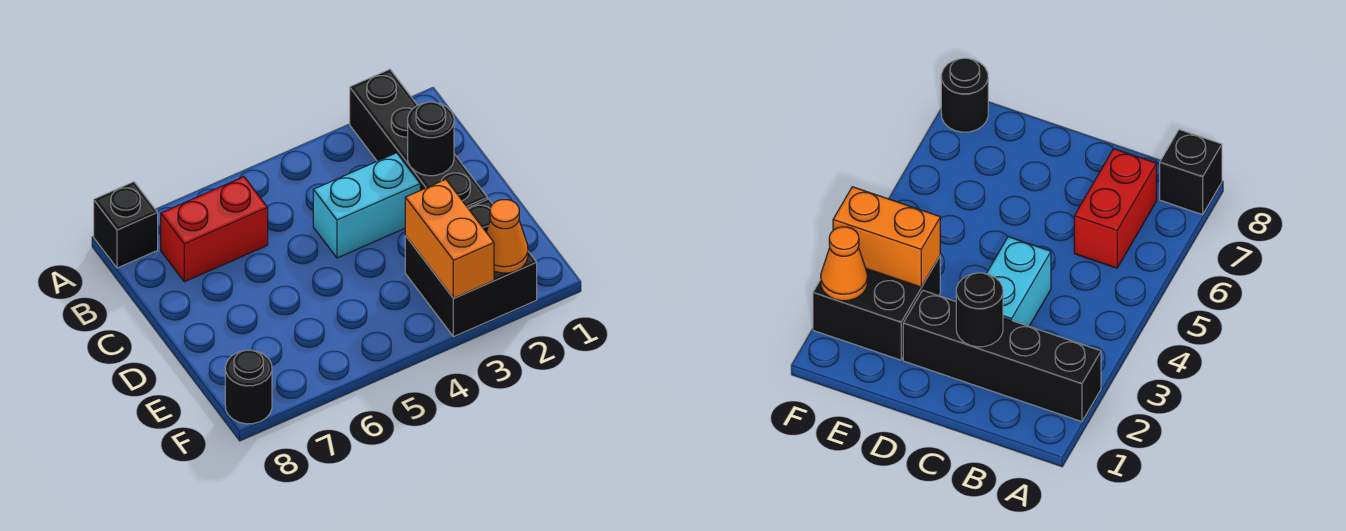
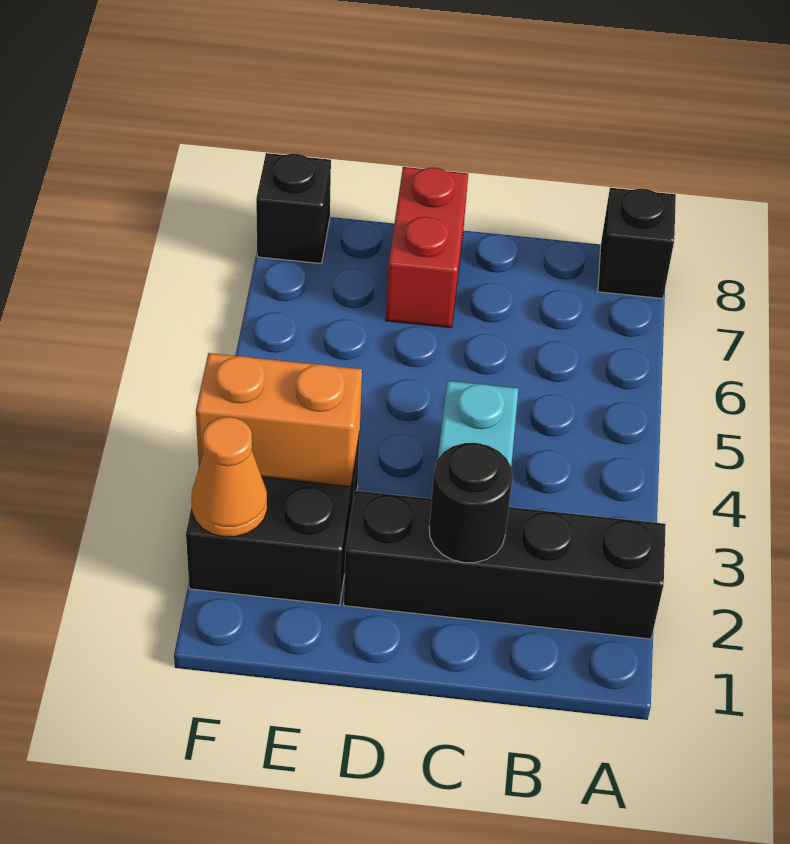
red 1x2 brick [161,177,268,282] -> red 1x2 brick moved to [386,167,468,328]
black 1x1 round brick [225,350,272,424] -> black 1x1 brick [256,153,331,264]

